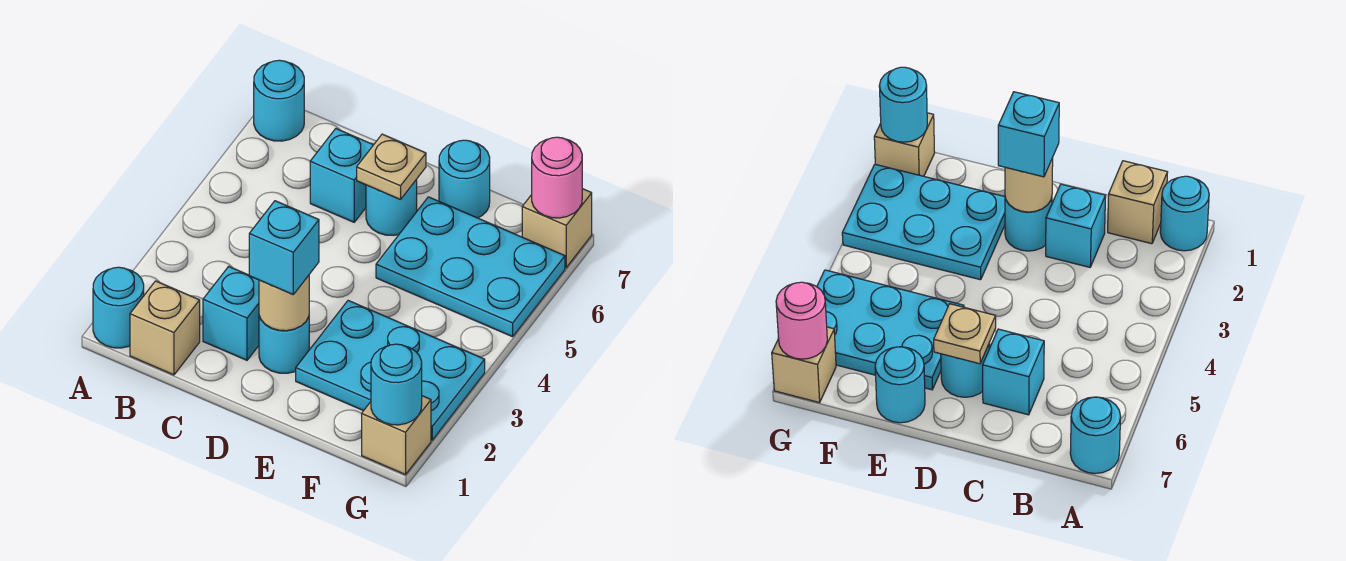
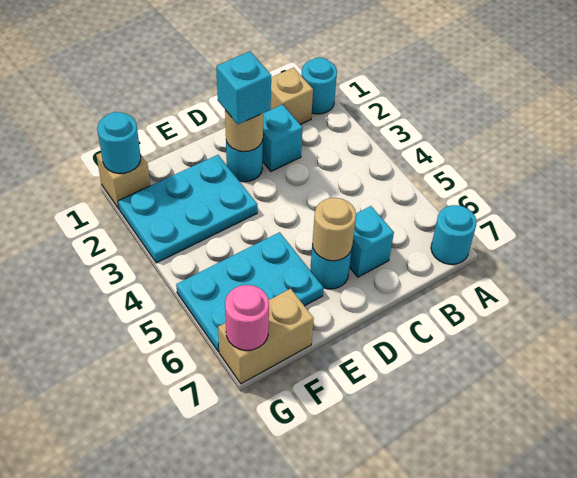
tan 1x1 plate [357,134,426,200] -> tan 1x1 round brick [312,198,356,261]
cyan 1x1 round brick [439,140,490,218] -> none
tan 1x1 brick [522,189,592,268] -> tan 1x2 brick [218,289,314,384]

